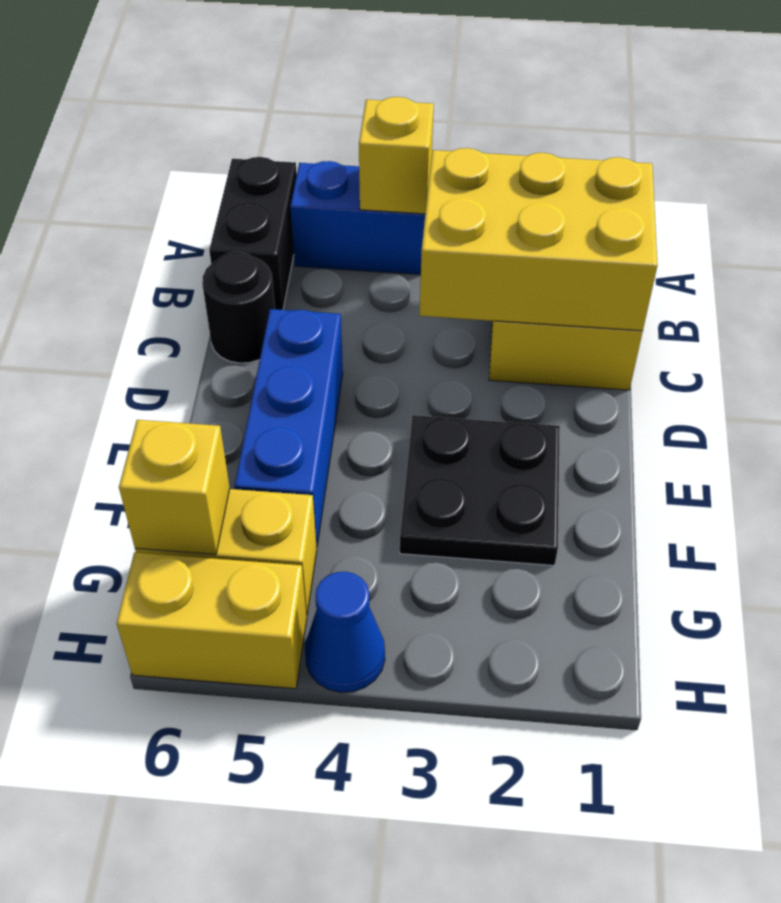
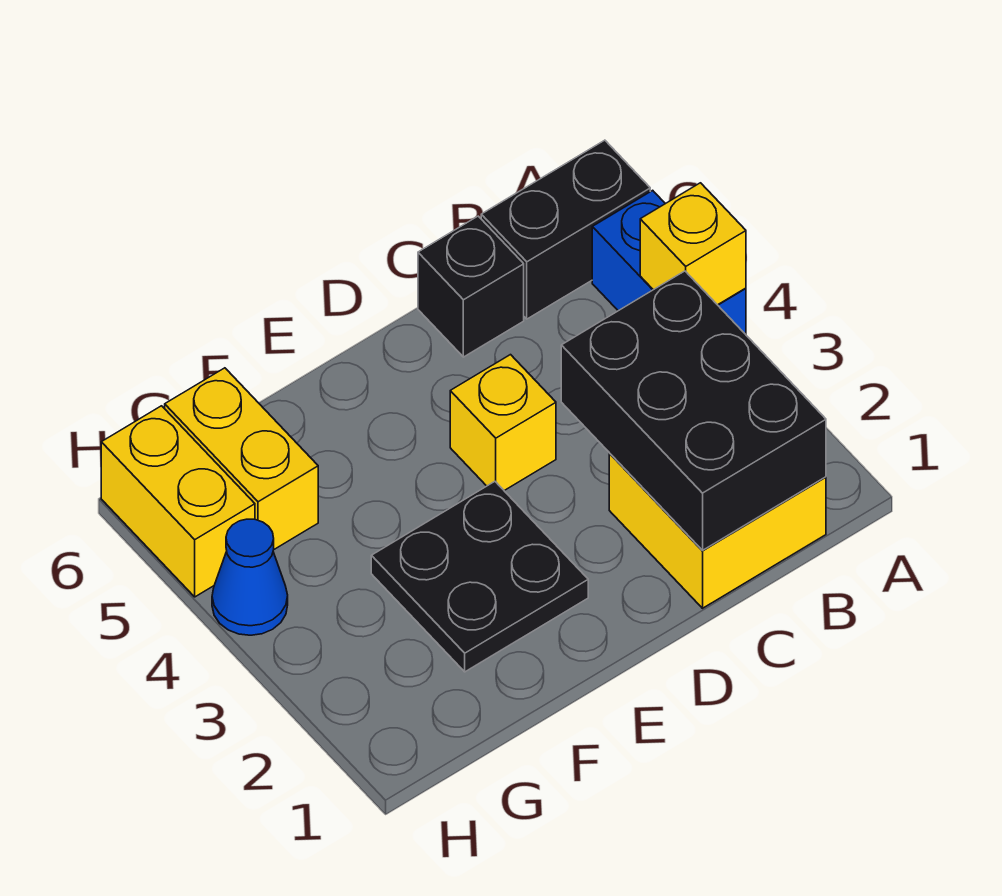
yellow 2x3 brick [420,148,658,331] -> black 2x3 brick [561,271,826,550]
black 1x1 round brick [202,252,275,363] -> black 1x1 brick [418,216,524,357]
blue 1x3 brick [235,309,343,547] -> none
yellow 1x1 brick [119,420,230,555] -> yellow 1x1 brick moved to [450,355,556,490]

